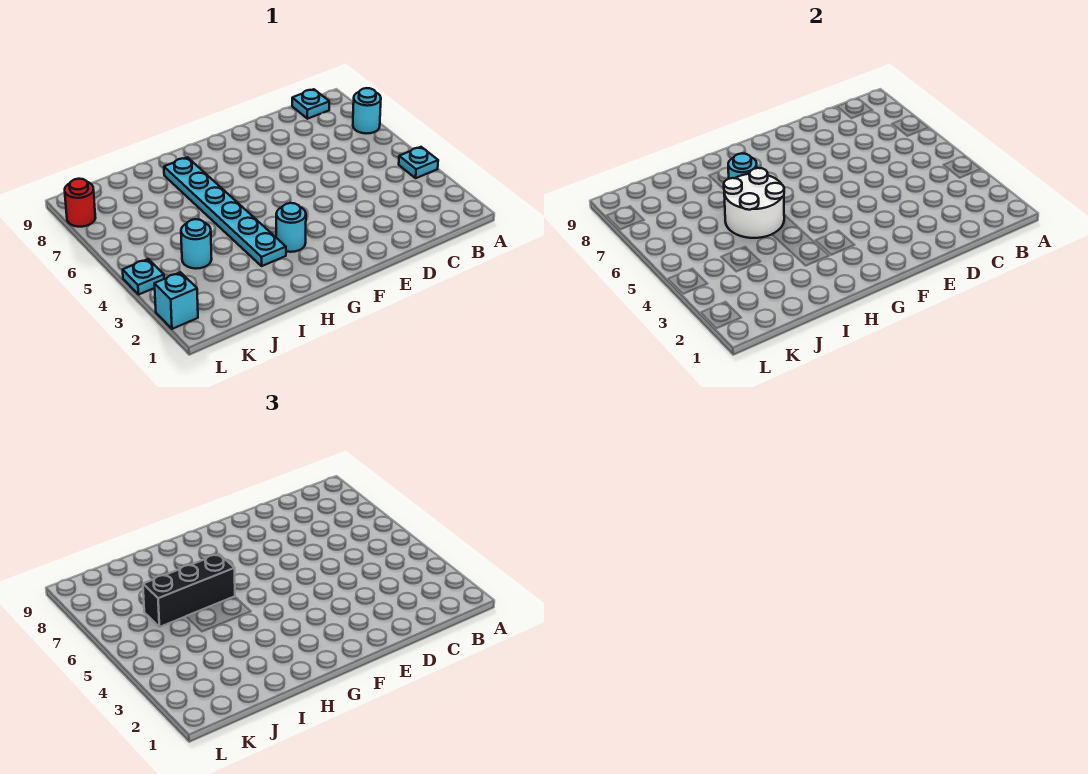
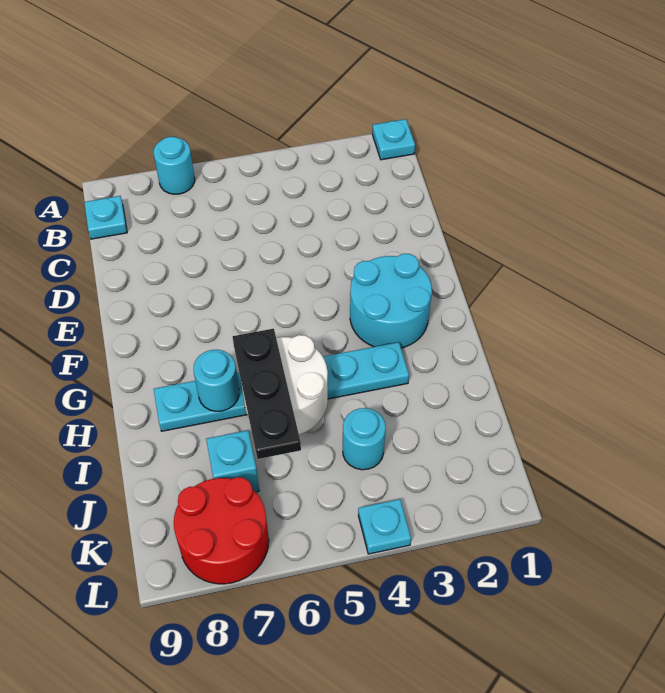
cyan 1x1 plate [399,147,438,178] -> cyan 1x1 plate moved to [372,119,415,160]
cyan 1x1 round brick [276,203,306,252] -> cyan 2x2 round brick [350,254,432,348]
black 1x3 brick [143,554,235,627] -> black 1x3 plate [233,329,301,459]
cyan 1x1 brick [154,272,198,329] -> cyan 1x1 brick moved to [206,430,259,492]
red 1x1 round brick [65,179,95,227] -> red 2x2 round brick [174,477,269,584]

